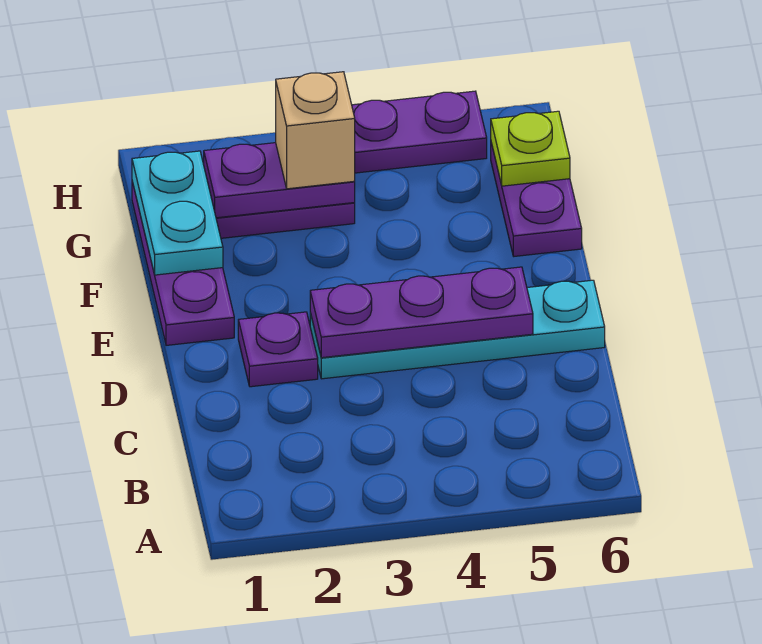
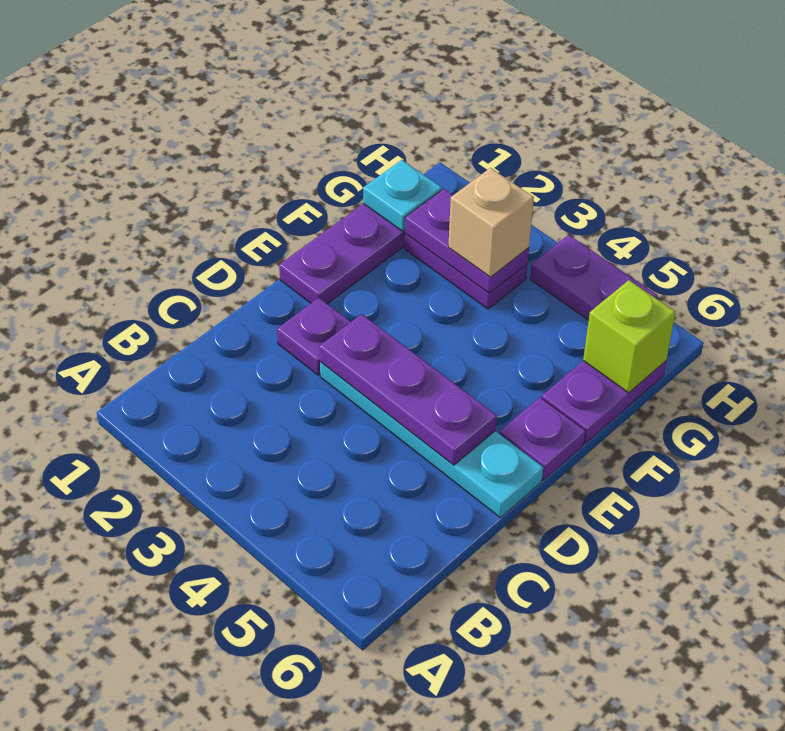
none -> purple 1x1 plate [500,397,586,480]
cyan 1x2 plate [132,151,223,275] -> cyan 1x1 plate [363,160,442,231]
lime 1x1 plate [491,111,570,186] -> lime 1x1 brick [583,280,676,393]

